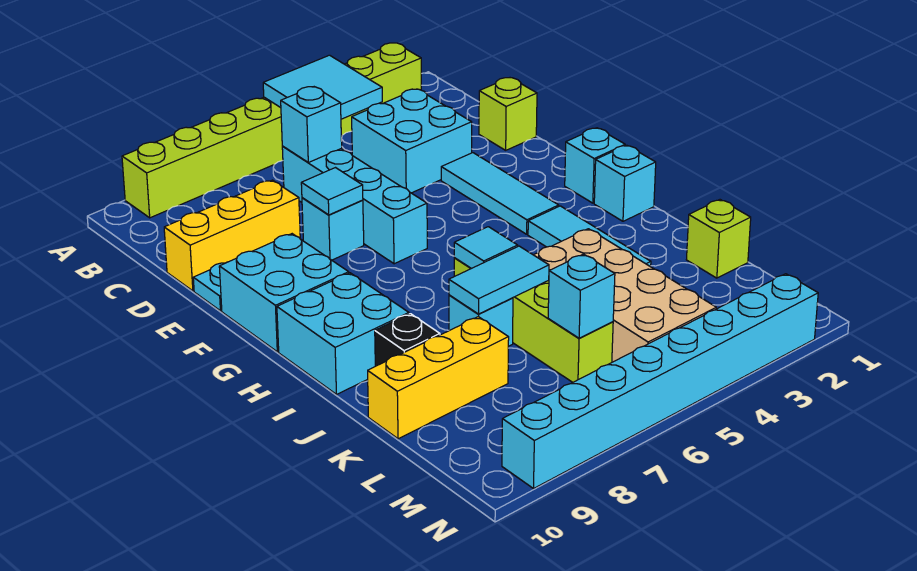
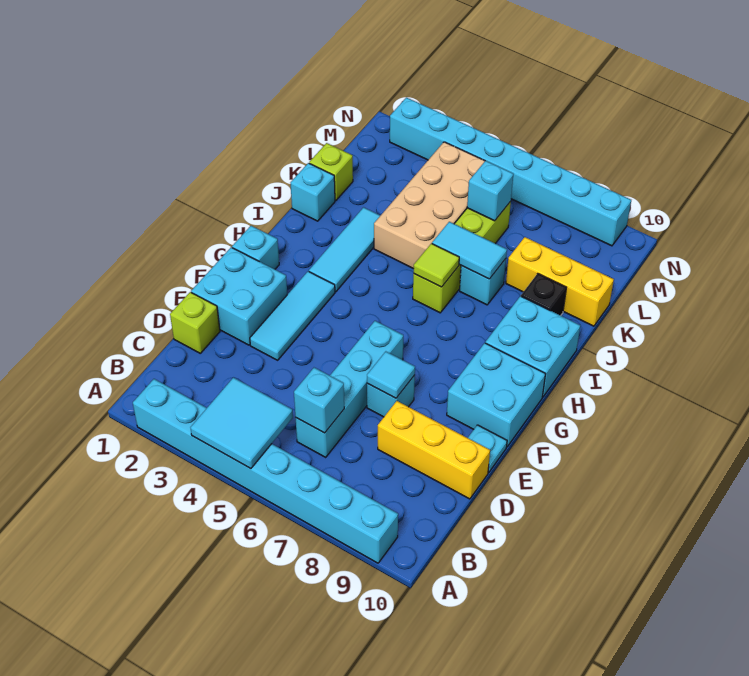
lime 1x8 brick [122,43,421,218] -> cyan 1x8 brick [133,379,398,563]
cyan 2x2 brick [352,89,472,193] -> cyan 2x2 brick moved to [191,247,287,345]
cyan 1x1 brick [594,145,656,221] -> cyan 1x1 brick moved to [291,163,335,221]
cyan 1x1 tile [454,227,518,269] -> lime 1x1 tile [414,243,459,287]

